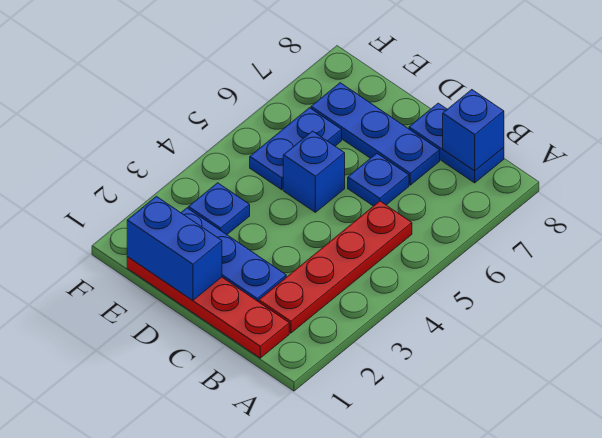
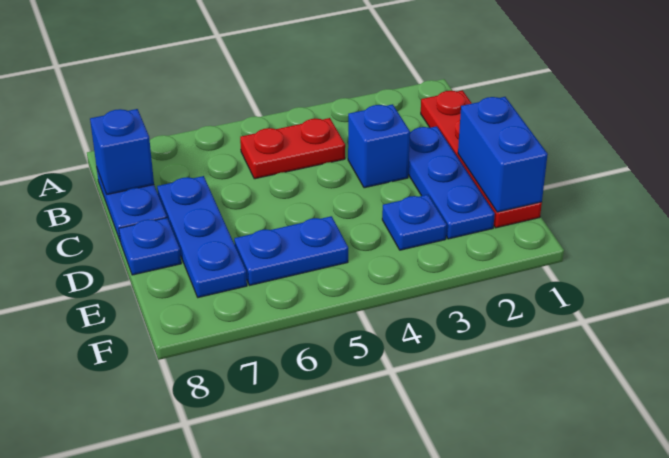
red 1x4 plate [259,201,412,333] -> red 1x2 plate [240,118,345,179]
blue 1x1 plate [348,153,409,206] -> blue 1x1 plate moved to [119,218,181,275]
blue 1x1 brick [283,131,345,212] -> blue 1x1 brick moved to [348,104,410,188]

